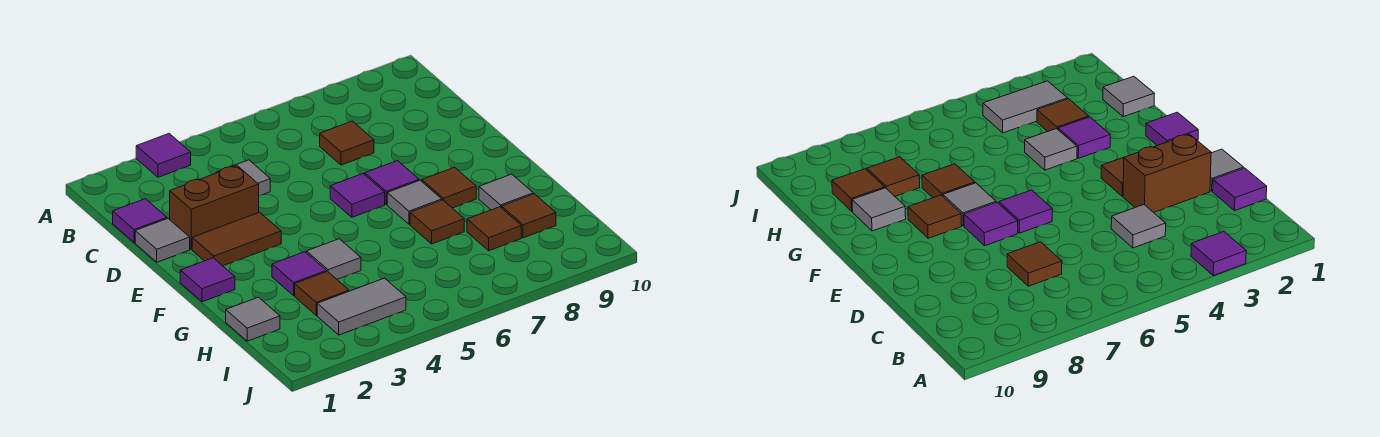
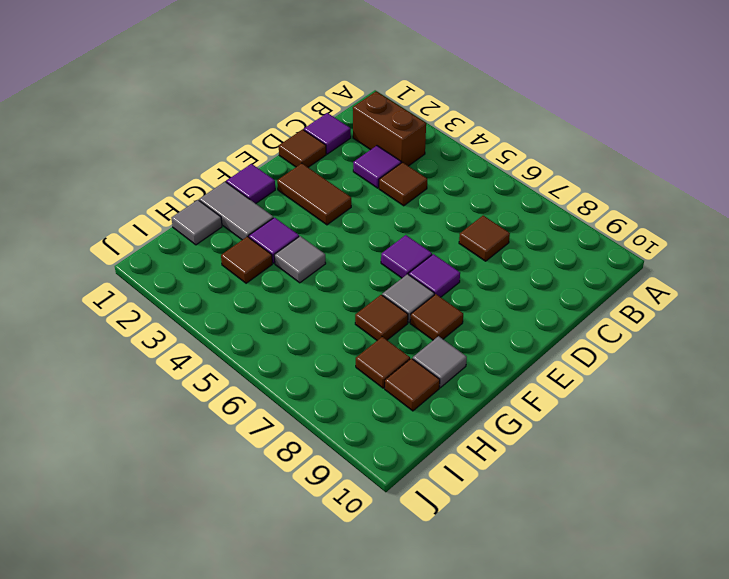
purple 1x1 tile [136,134,191,177] -> purple 1x1 tile moved to [353,146,401,188]
grey 1x1 tile [216,160,270,195] -> brown 1x1 tile [379,162,427,206]
grey 1x1 tile [135,219,190,262] -> brown 1x1 tile [279,129,326,167]
brown 1x2 brick [170,166,259,249] -> brown 1x2 brick moved to [353,91,426,166]
grey 1x2 tile [317,278,406,335] -> grey 1x2 tile moved to [199,182,273,240]

